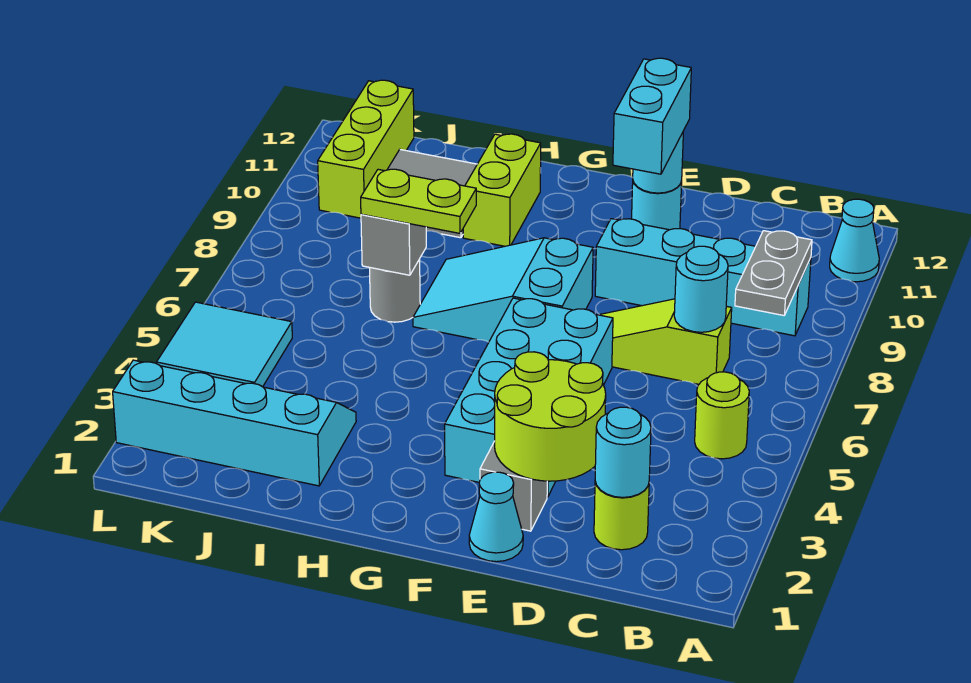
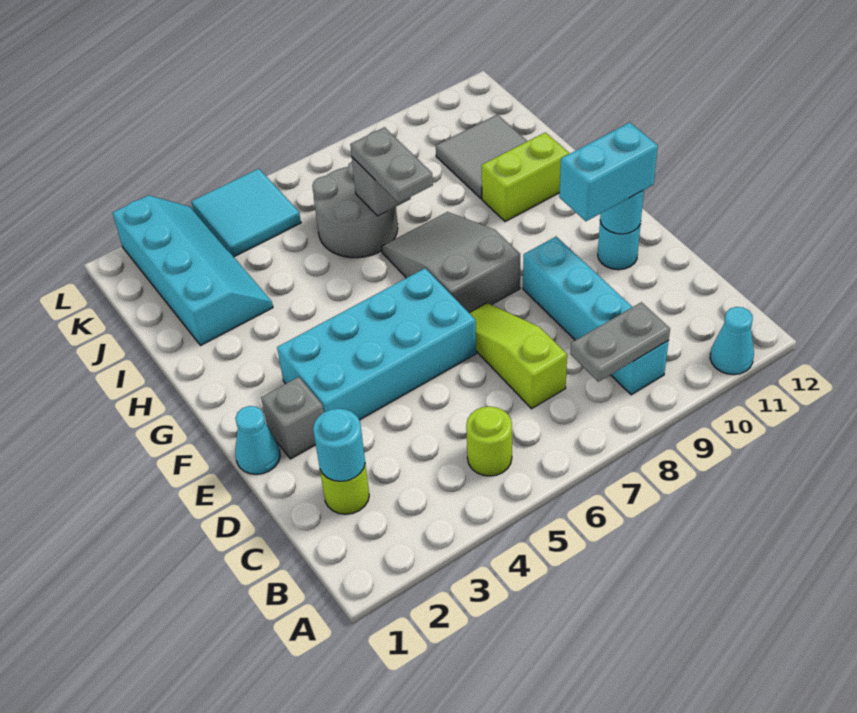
cyan 1x1 round brick [674,246,728,332] -> none
lime 2x2 round brick [495,352,606,481] -> none
cyan 2x3 slope [413,238,593,342] -> grey 2x3 slope [381,212,520,313]
lime 1x2 plate [361,169,476,233] -> grey 1x2 plate [350,127,433,203]
grey 1x1 round brick [369,259,420,322] -> grey 2x2 round brick [312,162,398,258]
lime 1x3 brick [318,80,414,218] -> none

